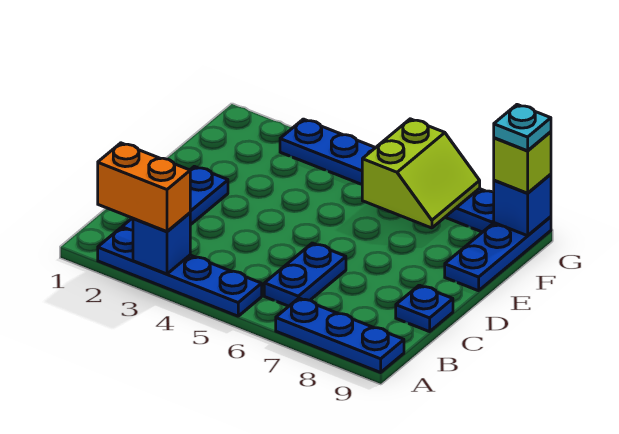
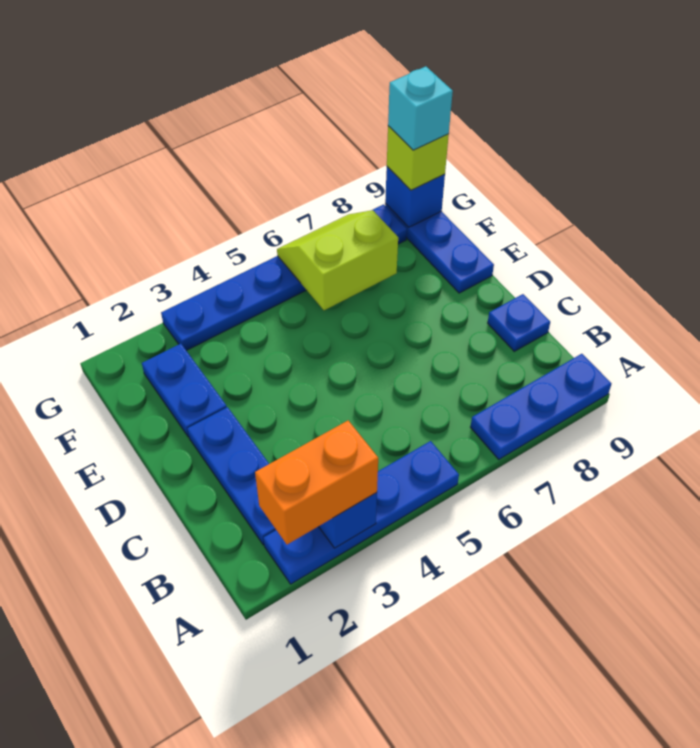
blue 1x2 plate [264,243,346,306] -> blue 1x2 plate moved to [142,344,227,437]
lime 2x2 slope [362,119,480,228] -> lime 2x2 slope turned to [277,210,398,310]
cyan 1x1 plate [494,105,551,151] -> cyan 1x1 brick [388,66,453,150]

